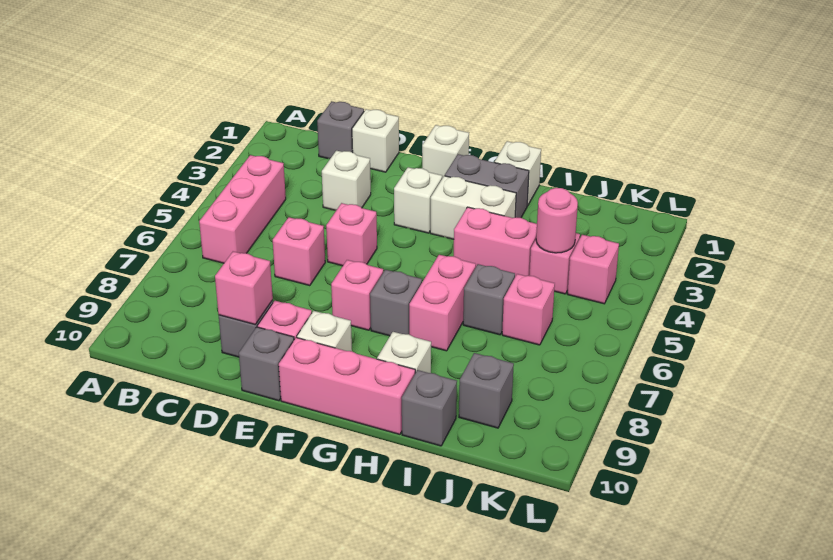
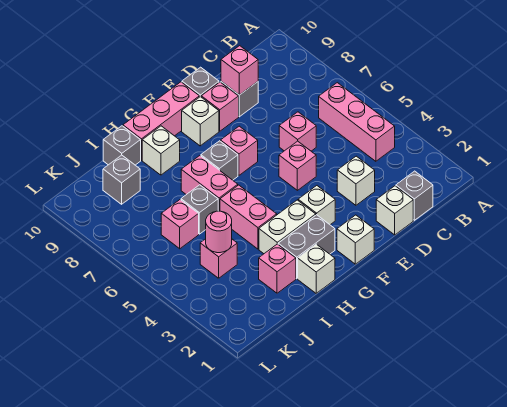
pink 1x2 brick [454,207,537,276] -> pink 1x2 brick turned to [220,185,277,249]
pink 1x1 brick [568,235,619,304] -> pink 1x1 brick moved to [259,244,296,293]

